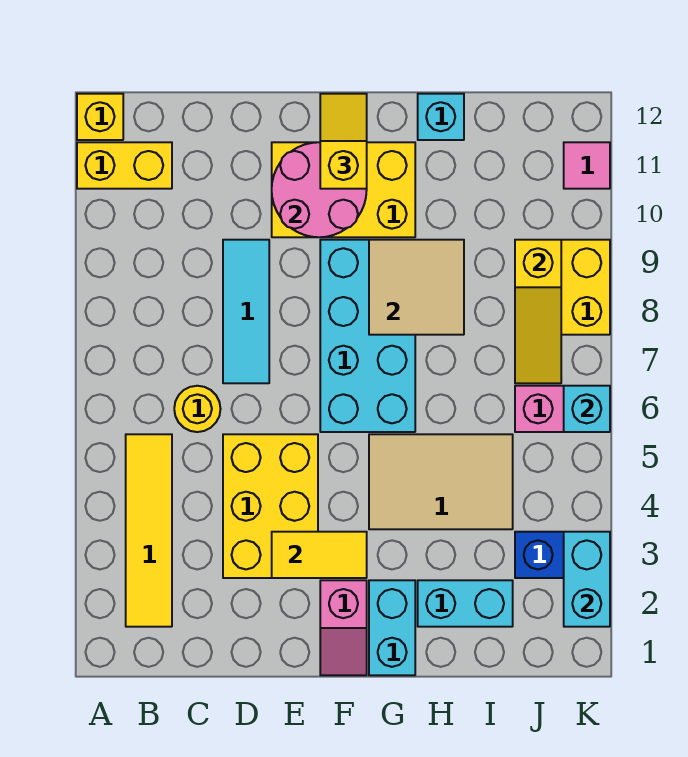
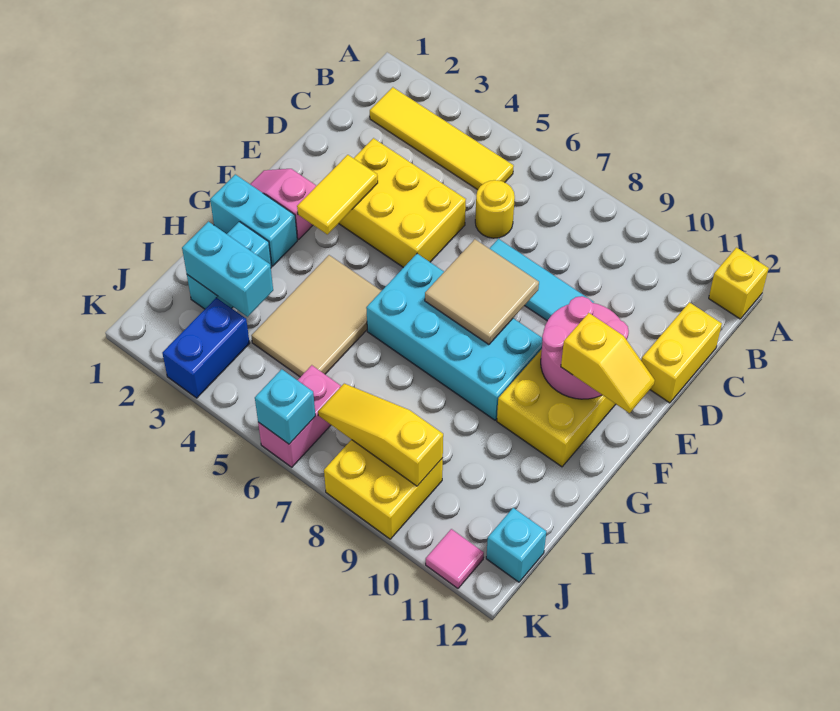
yellow 1x2 brick [77,142,172,189] -> yellow 1x2 brick moved to [642,302,722,403]
tan 2x2 tile [369,240,464,335] -> tan 2x2 tile moved to [425,239,539,345]
cyan 1x1 brick [418,94,464,140] -> cyan 1x1 brick moved to [486,508,546,582]
cyan 1x2 brick [564,532,610,627] -> cyan 1x2 brick moved to [182,222,273,317]

